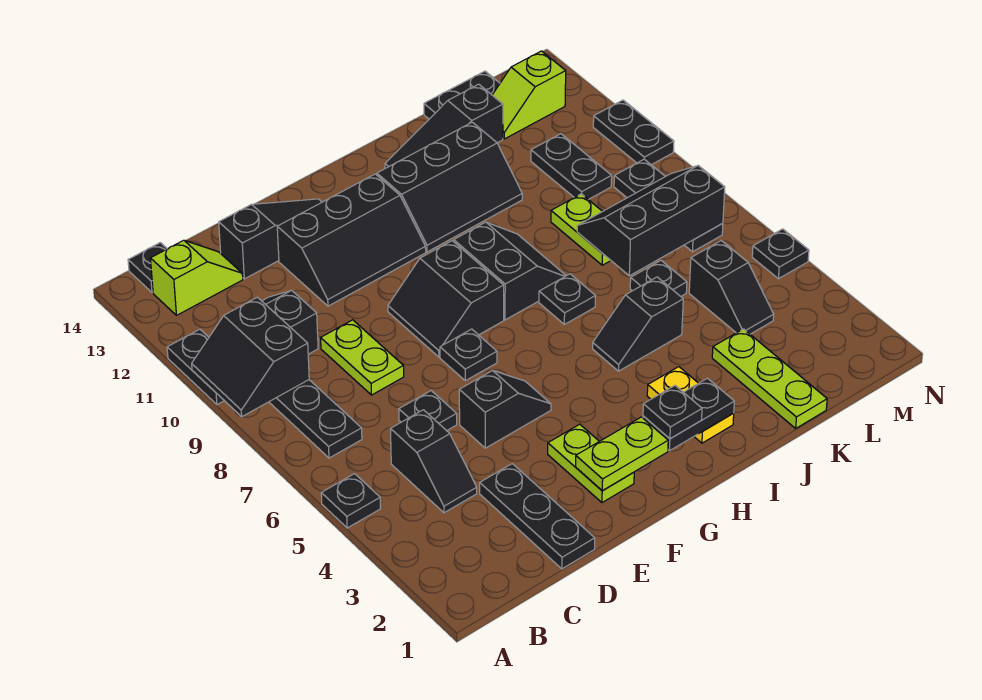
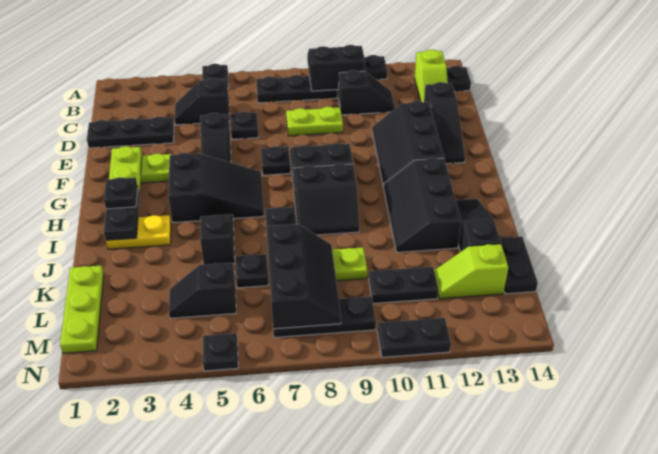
none -> black 2x3 slope [168,153,264,223]
lime 1x3 plate [712,329,827,428] -> lime 1x3 plate turned to [60,266,104,353]
lime 1x2 slope [493,51,566,139] -> lime 1x2 slope turned to [434,244,508,299]

